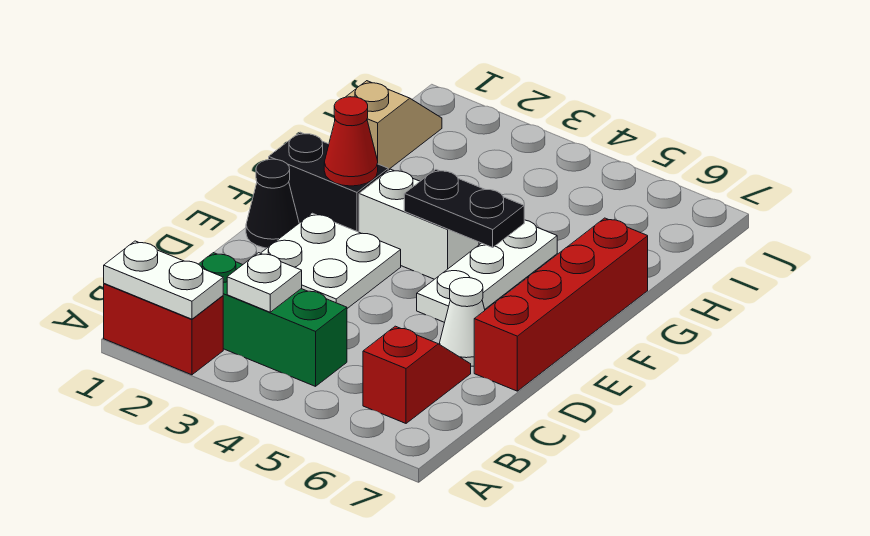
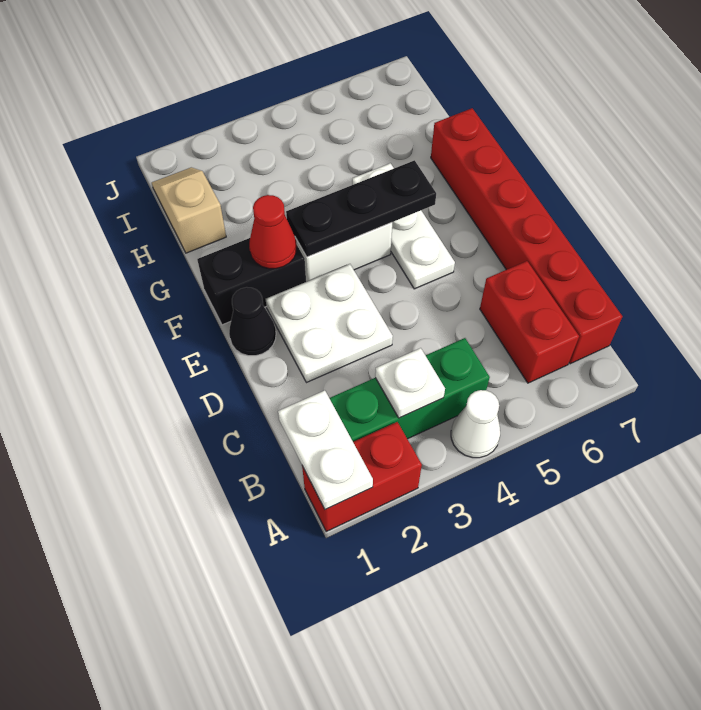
white 1x2 plate [104,241,223,319] -> white 1x2 plate turned to [278,390,373,509]
red 1x2 slope [363,326,471,423] -> red 1x2 brick [480,261,579,383]
white 1x1 cone [440,278,485,366] -> white 1x1 cone moved to [451,390,500,458]
red 1x4 brick [474,218,648,391] -> red 1x6 brick [431,108,622,364]
black 1x2 plate [404,170,524,247] -> black 1x3 plate [286,160,436,257]

